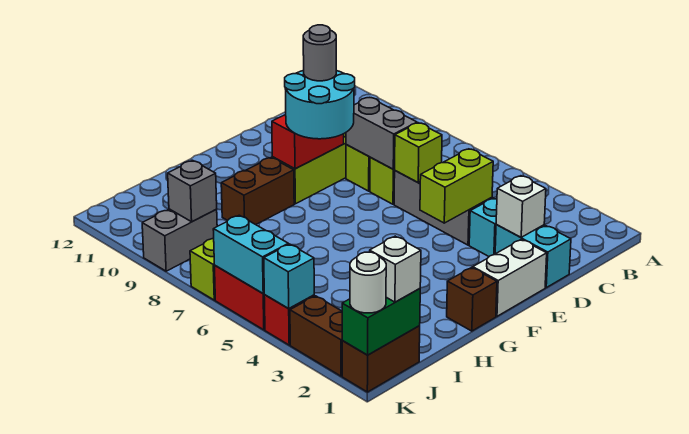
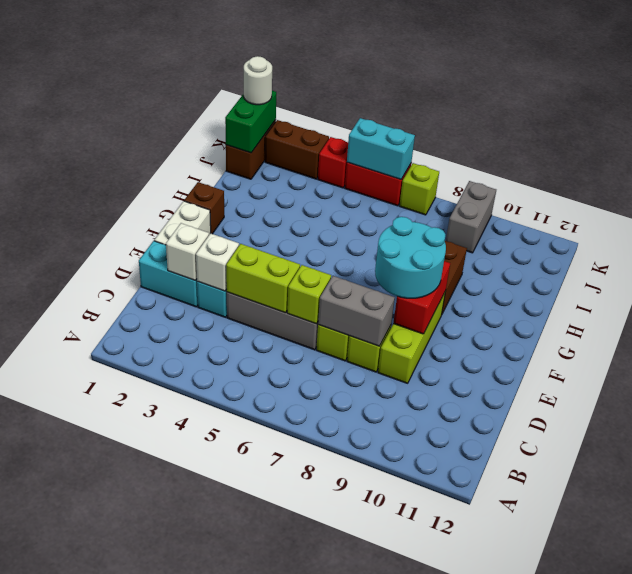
lime 1x2 brick [420,149,493,223] -> lime 1x2 brick turned to [226,244,300,313]
grey 1x1 round brick [303,25,336,81] -> none
white 1x1 brick [370,236,421,302] -> white 1x1 brick moved to [196,233,239,291]
grey 1x1 brick [168,161,217,222] -> none
cyan 1x1 brick [264,244,314,309] -> none

